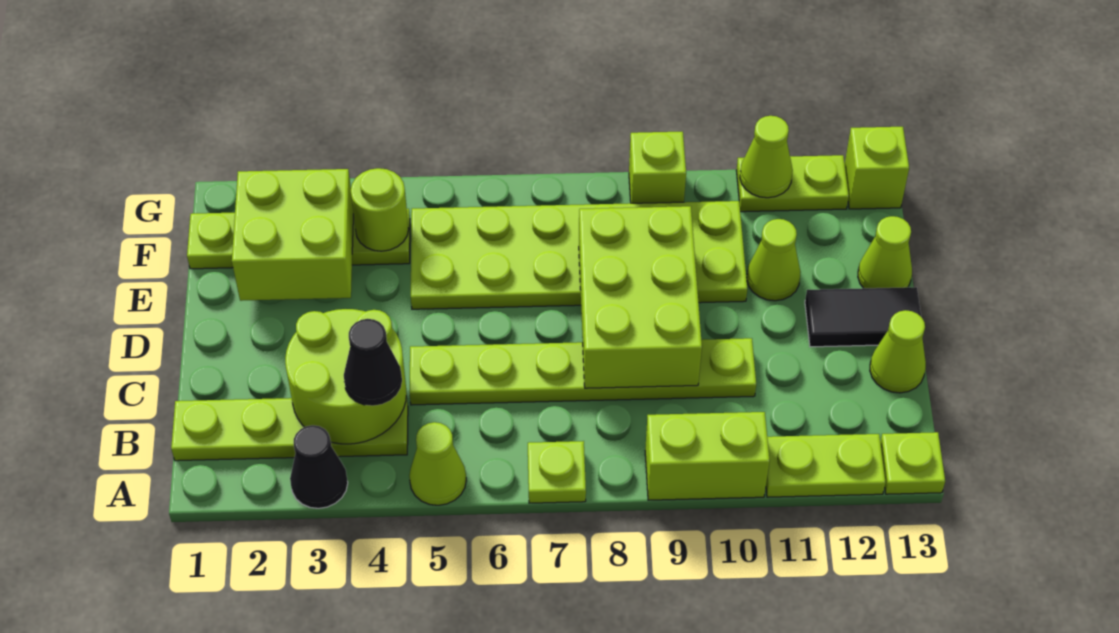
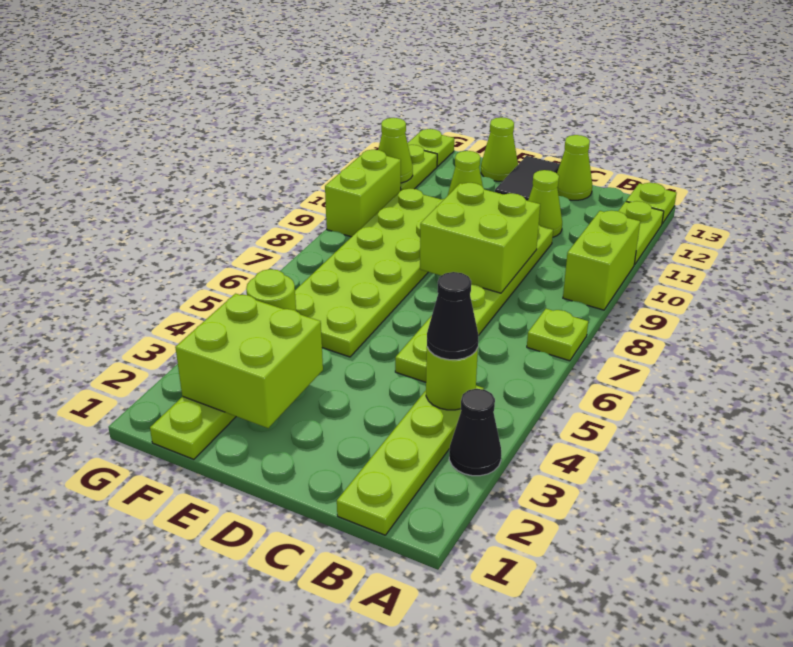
lime 1x1 cone [409,422,466,505] -> lime 1x1 cone moved to [528,170,562,237]
lime 2x2 round brick [285,309,407,444] -> lime 1x1 round brick [426,347,478,410]
lime 2x3 brick [579,206,702,388] -> lime 2x2 brick [420,183,540,293]
lime 1x1 brick [629,131,686,203] -> lime 1x2 brick [325,150,401,237]
lime 1x1 brick [845,127,909,209] -> lime 1x1 plate [408,129,454,167]

